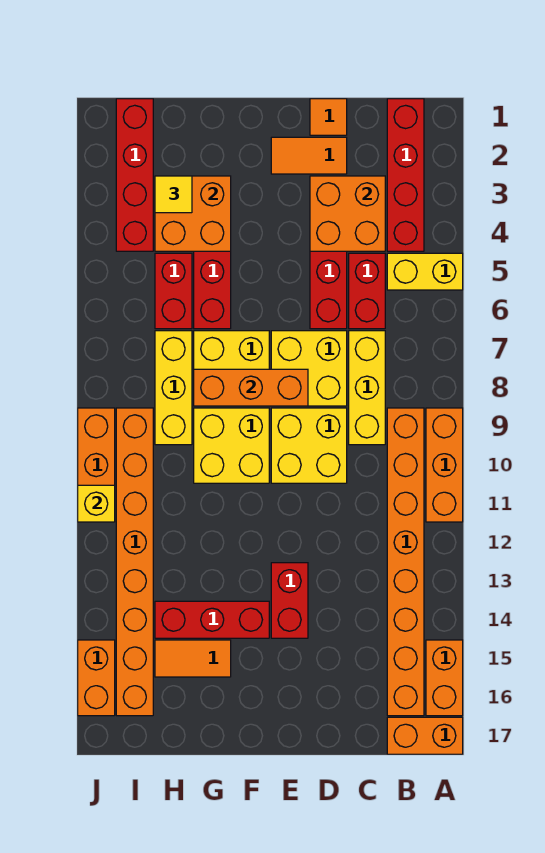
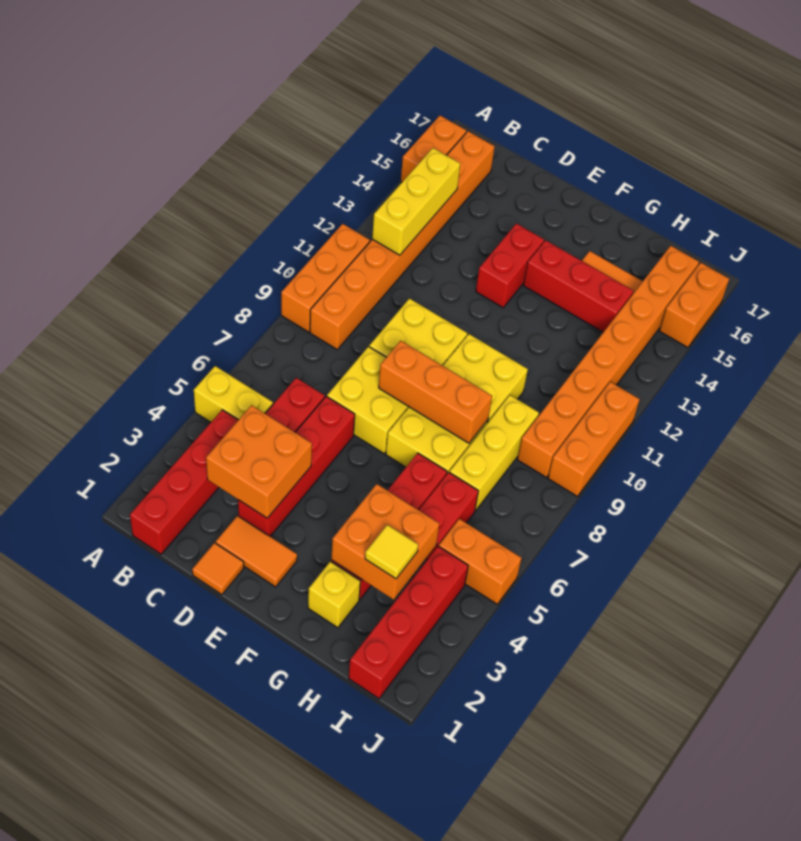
orange 1x2 brick [387,717,463,754] -> orange 1x2 brick moved to [439,519,522,604]
yellow 1x3 brick [349,331,385,445] -> yellow 1x3 brick moved to [372,148,460,255]
yellow 1x1 brick [78,485,115,522] -> yellow 1x1 brick moved to [308,561,361,628]

